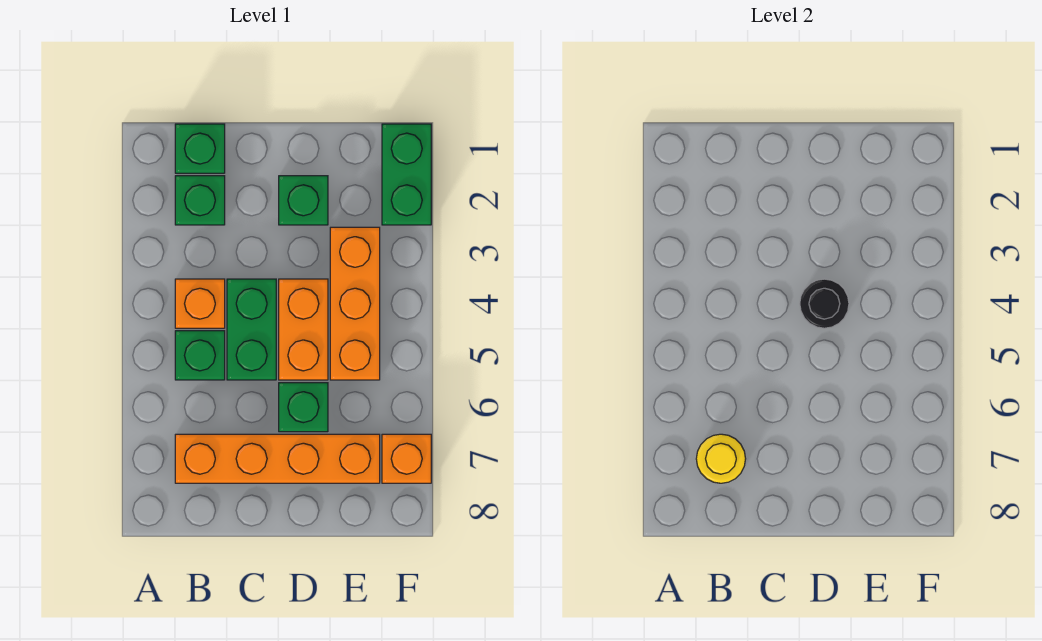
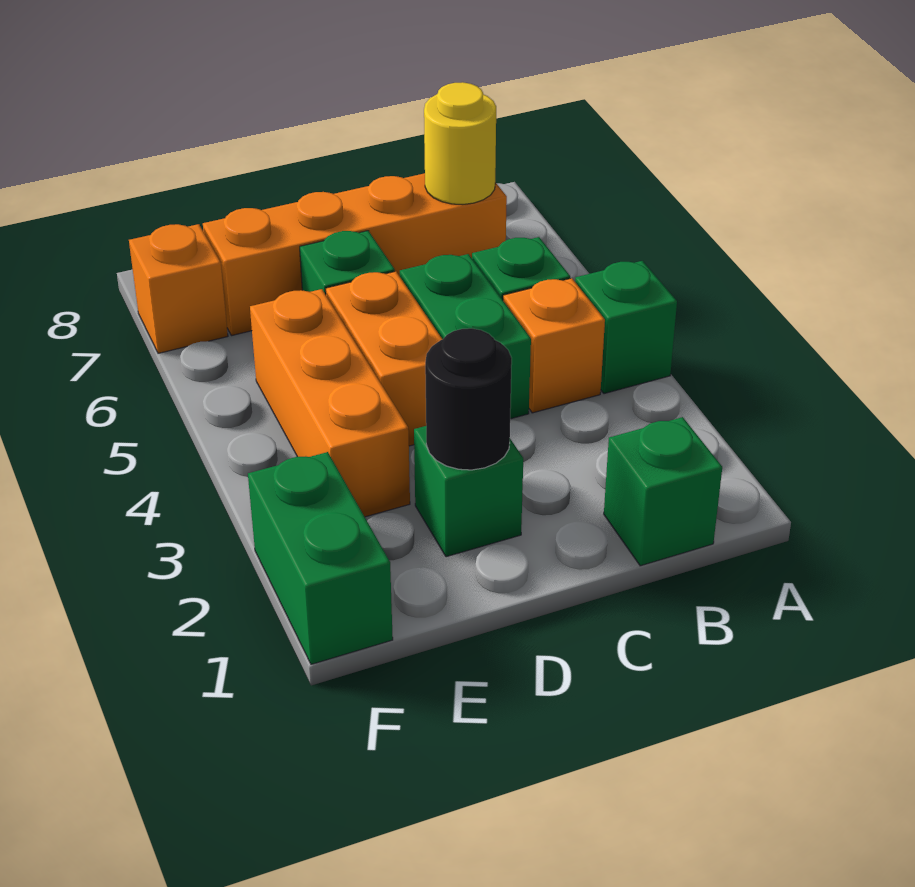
green 1x1 brick [175,176,225,225] -> green 1x1 brick moved to [575,261,677,394]
black 1x1 round brick [800,279,849,328] -> black 1x1 round brick moved to [425,328,512,470]

